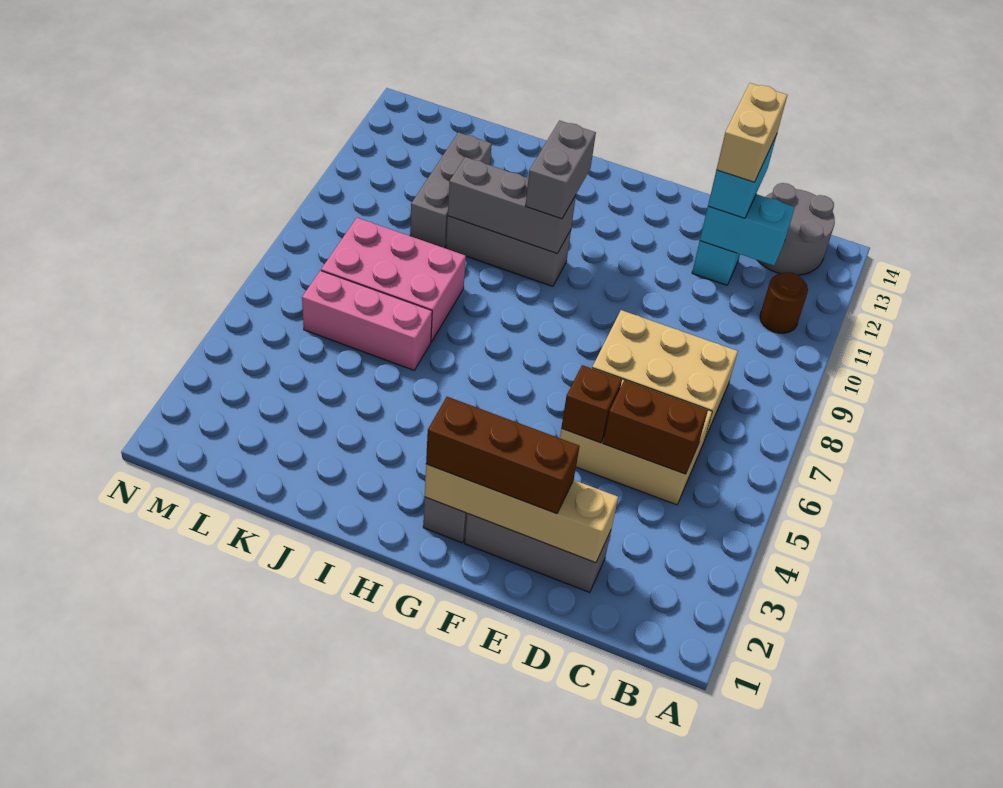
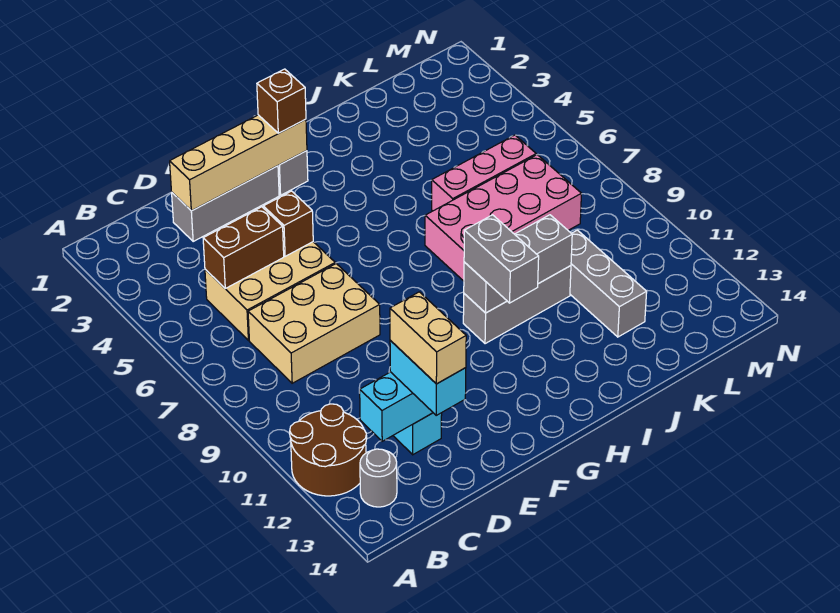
brown 1x1 round brick [760,272,808,333] -> brown 2x2 round brick [290,404,367,496]
grey 2x2 round brick [757,183,835,275] -> grey 1x1 round brick [360,449,397,507]
brown 1x3 brick [426,397,580,514] -> brown 1x1 brick [257,69,306,133]
pink 2x3 brick [321,218,466,342] -> pink 2x4 brick [425,155,581,281]

